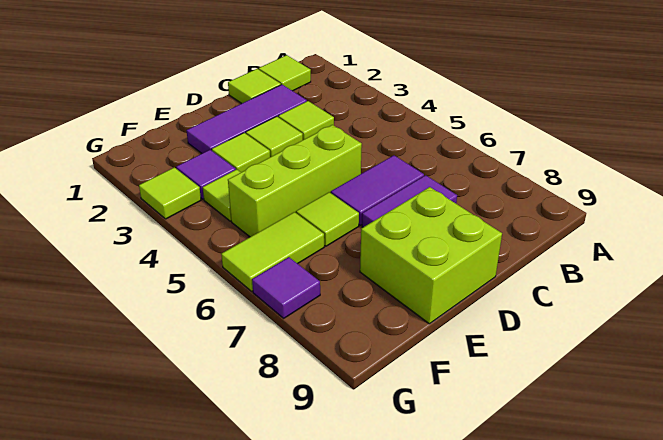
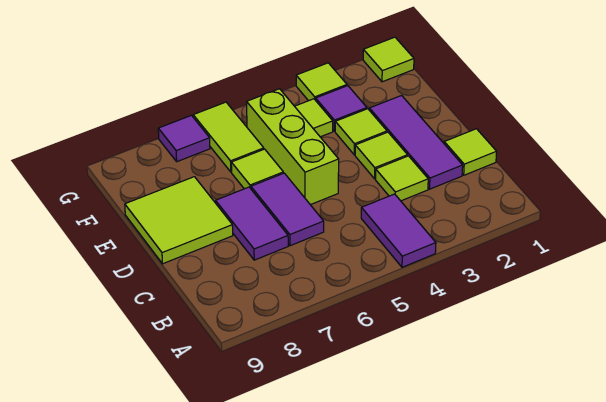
none -> purple 1x2 tile [361,194,436,267]
lime 1x1 tile [259,55,311,91] -> lime 1x1 tile moved to [363,37,414,82]
lime 2x2 brick [360,187,502,324] -> lime 2x2 tile [125,177,233,264]

